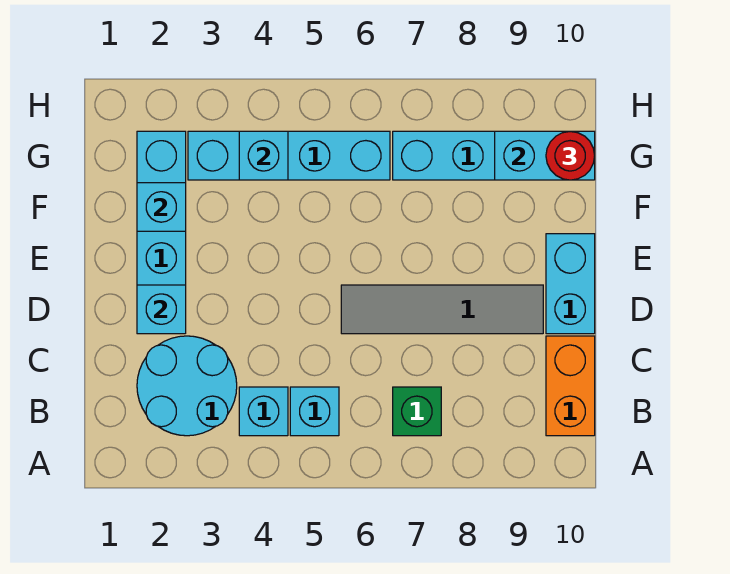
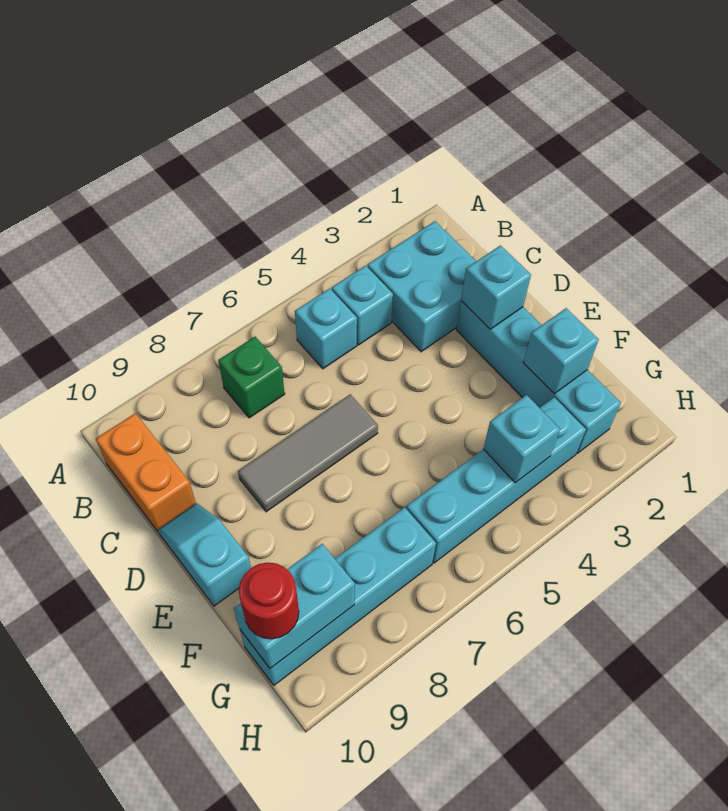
cyan 2x2 round brick [137,336,237,436] -> cyan 2x2 brick [367,221,476,352]
grey 1x4 tile [341,285,543,334] -> grey 1x3 tile [238,394,378,512]
cyan 1x2 brick [546,234,595,334] -> cyan 1x2 slope [158,503,251,606]

